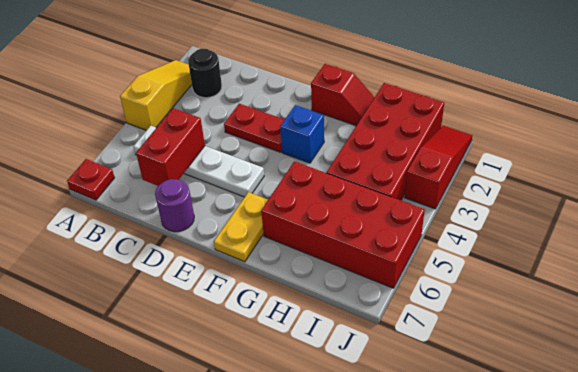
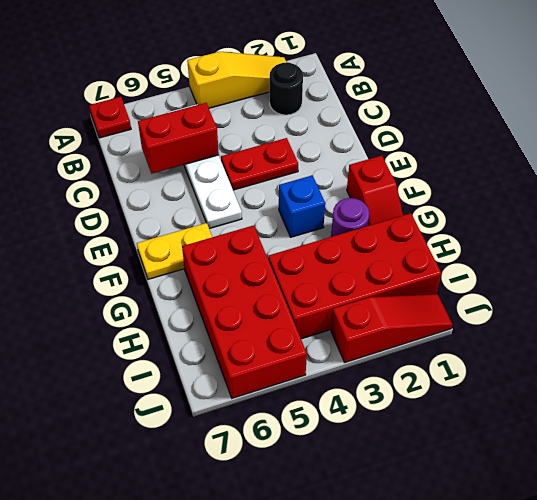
red 1x2 plate [224,104,285,152] -> red 1x2 plate turned to [221,138,298,190]
purple 1x1 round brick [155,179,194,232] -> purple 1x1 round brick moved to [331,198,369,237]

